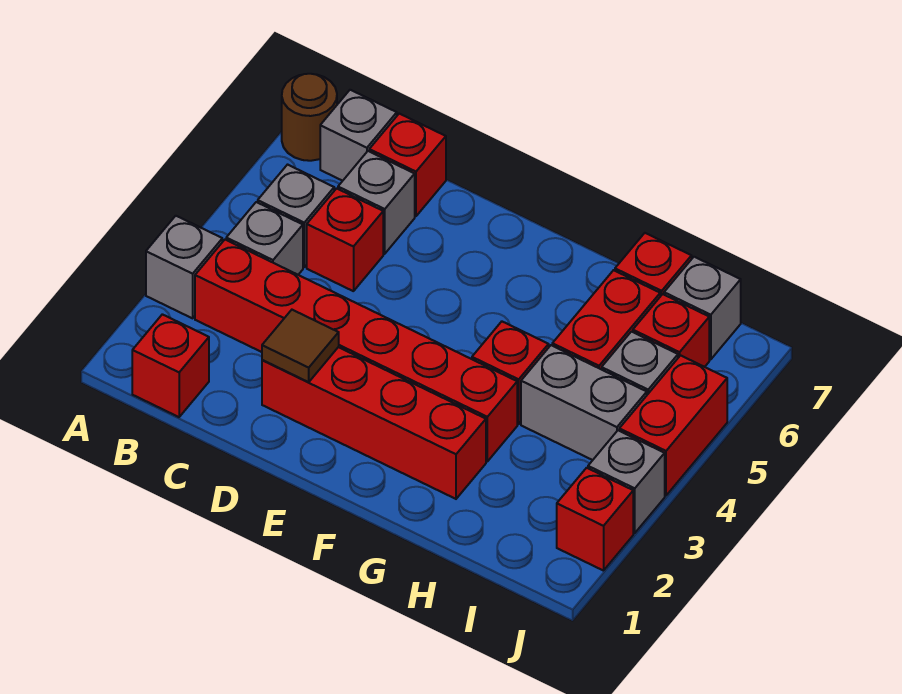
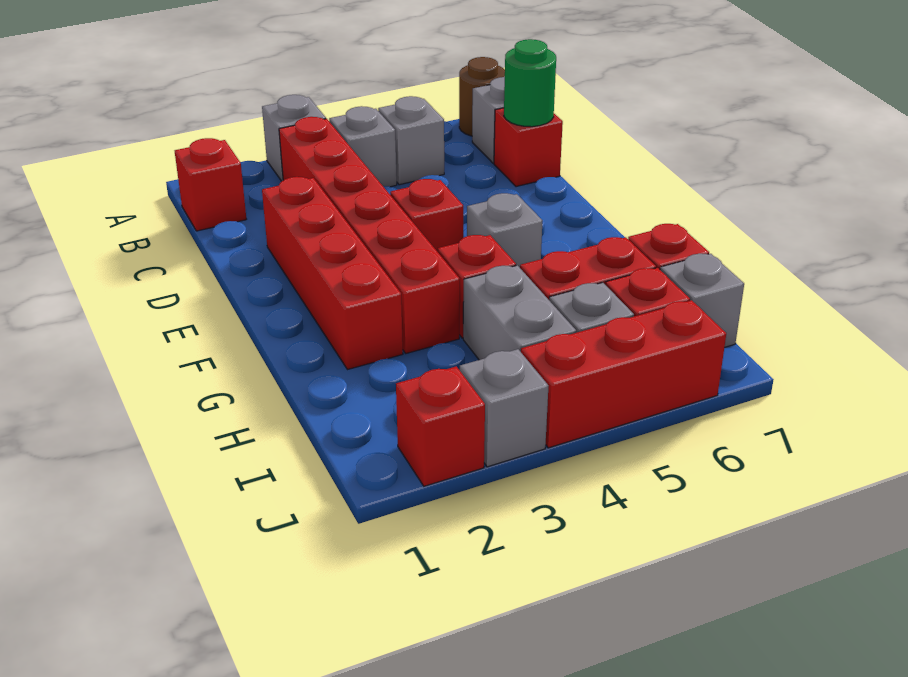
red 1x1 brick [307,188,383,291] -> red 1x1 brick moved to [390,179,463,252]
grey 1x1 brick [338,151,415,254] -> grey 1x1 brick moved to [467,193,543,267]
none -> green 1x1 round brick [504,39,556,127]
brown 1x1 tile [262,310,339,382] -> none
red 1x2 brick [619,355,727,496] -> red 1x3 brick [521,300,726,448]

